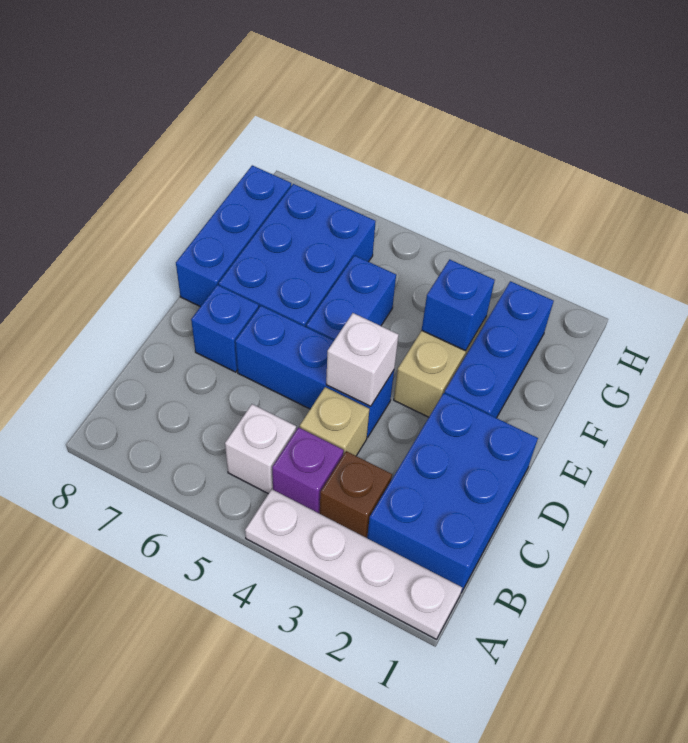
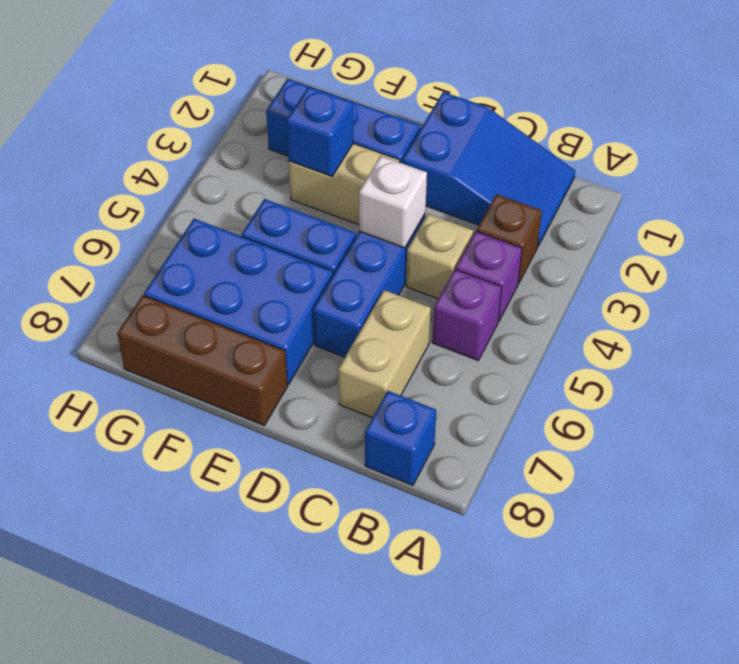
white 1x4 plate [245,489,462,639] -> none
blue 2x3 brick [367,393,538,593] -> blue 2x3 slope [403,92,575,246]
white 1x1 brick [225,404,296,494] -> purple 1x1 brick [432,269,502,360]
none -> tan 1x2 brick [338,290,431,418]
blue 1x1 brick [191,285,259,372] -> blue 1x1 brick moved to [365,391,436,485]
blue 1x3 brick [176,165,291,307] -> brown 1x3 brick [117,295,288,425]

